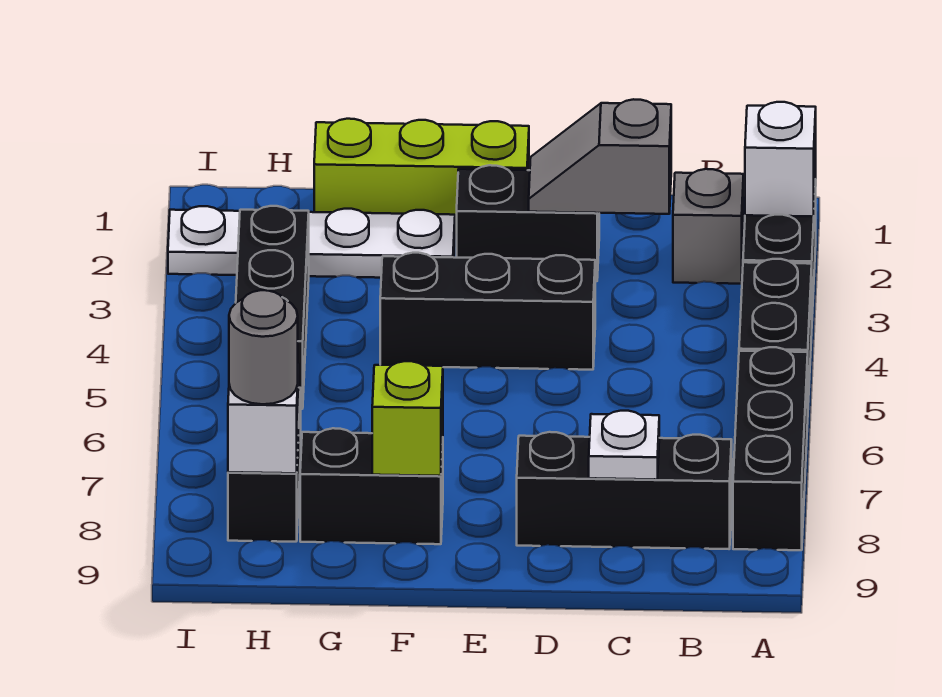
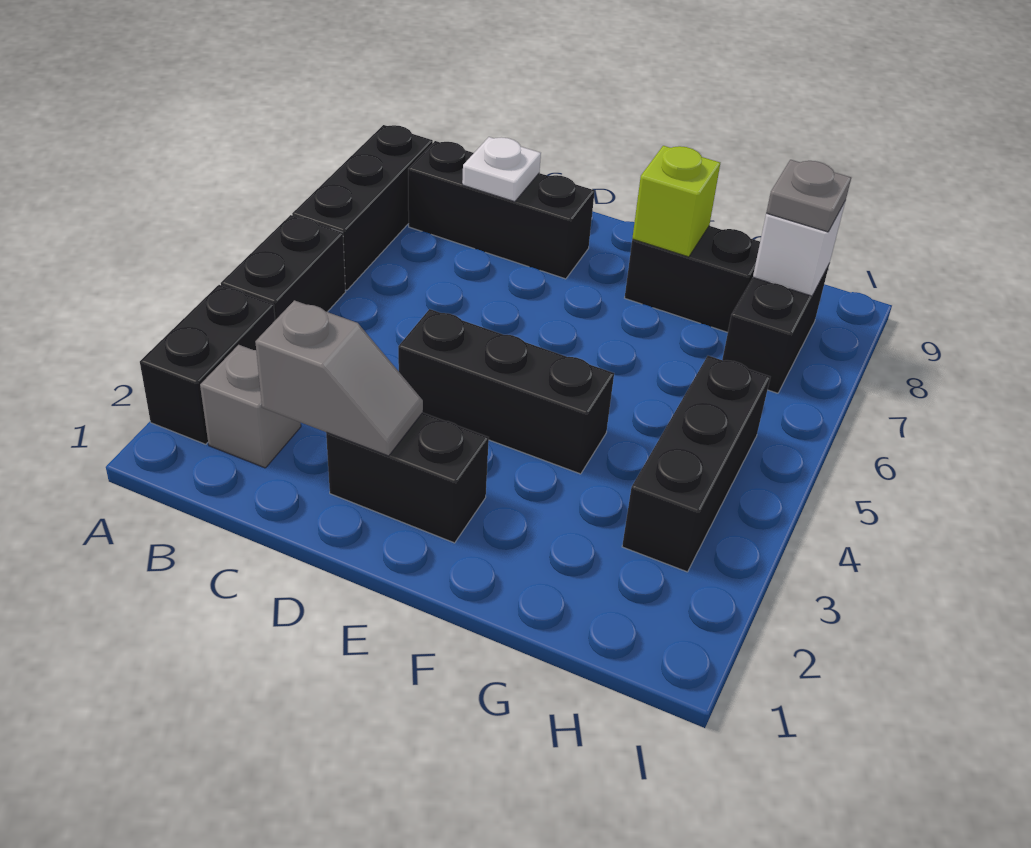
white 1x1 brick [745,102,816,217] -> none
lime 1x3 brick [314,119,529,235] -> none
white 1x4 plate [168,206,455,278] -> none
grey 1x1 round brick [229,290,298,404] -> grey 1x1 plate [766,160,851,232]

